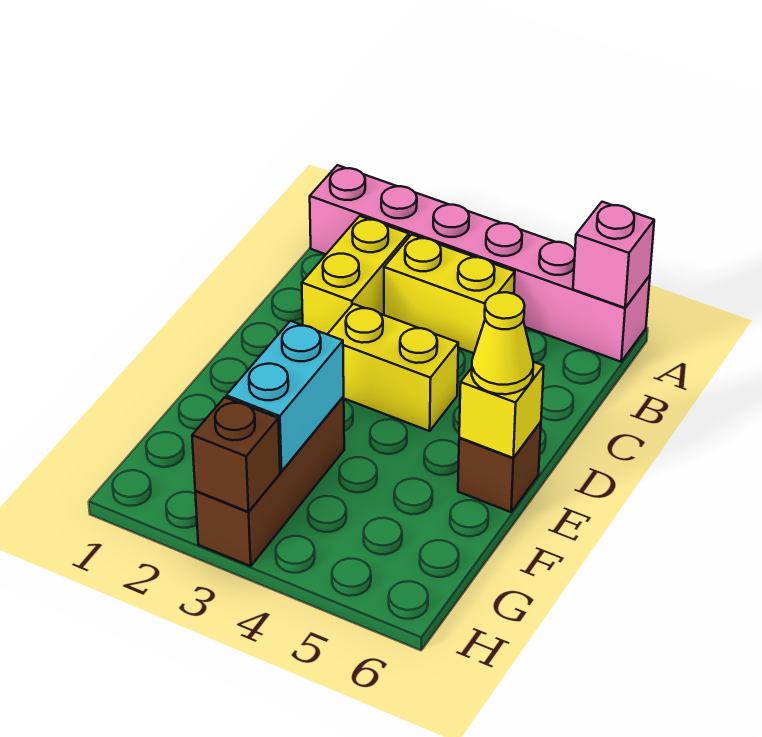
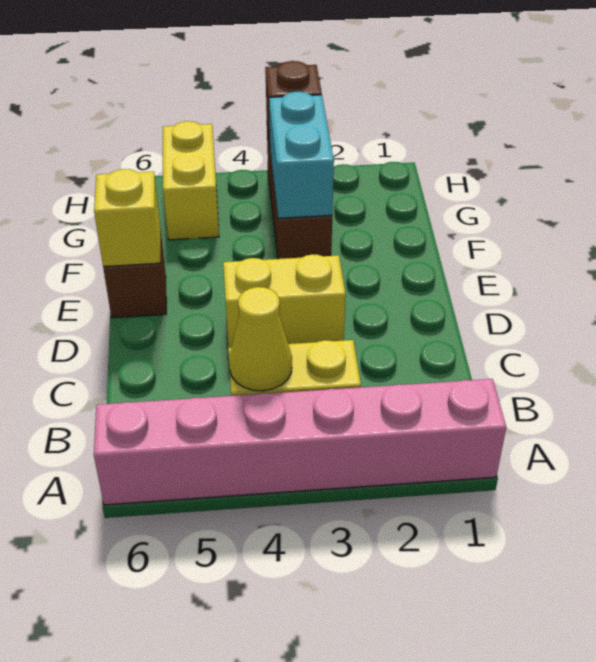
pink 1x1 brick [573,202,654,308] -> none
yellow 1x2 brick [302,216,409,334] -> yellow 1x2 brick moved to [163,121,219,240]
yellow 1x1 cone [472,292,533,394] -> yellow 1x1 cone moved to [229,287,292,391]

